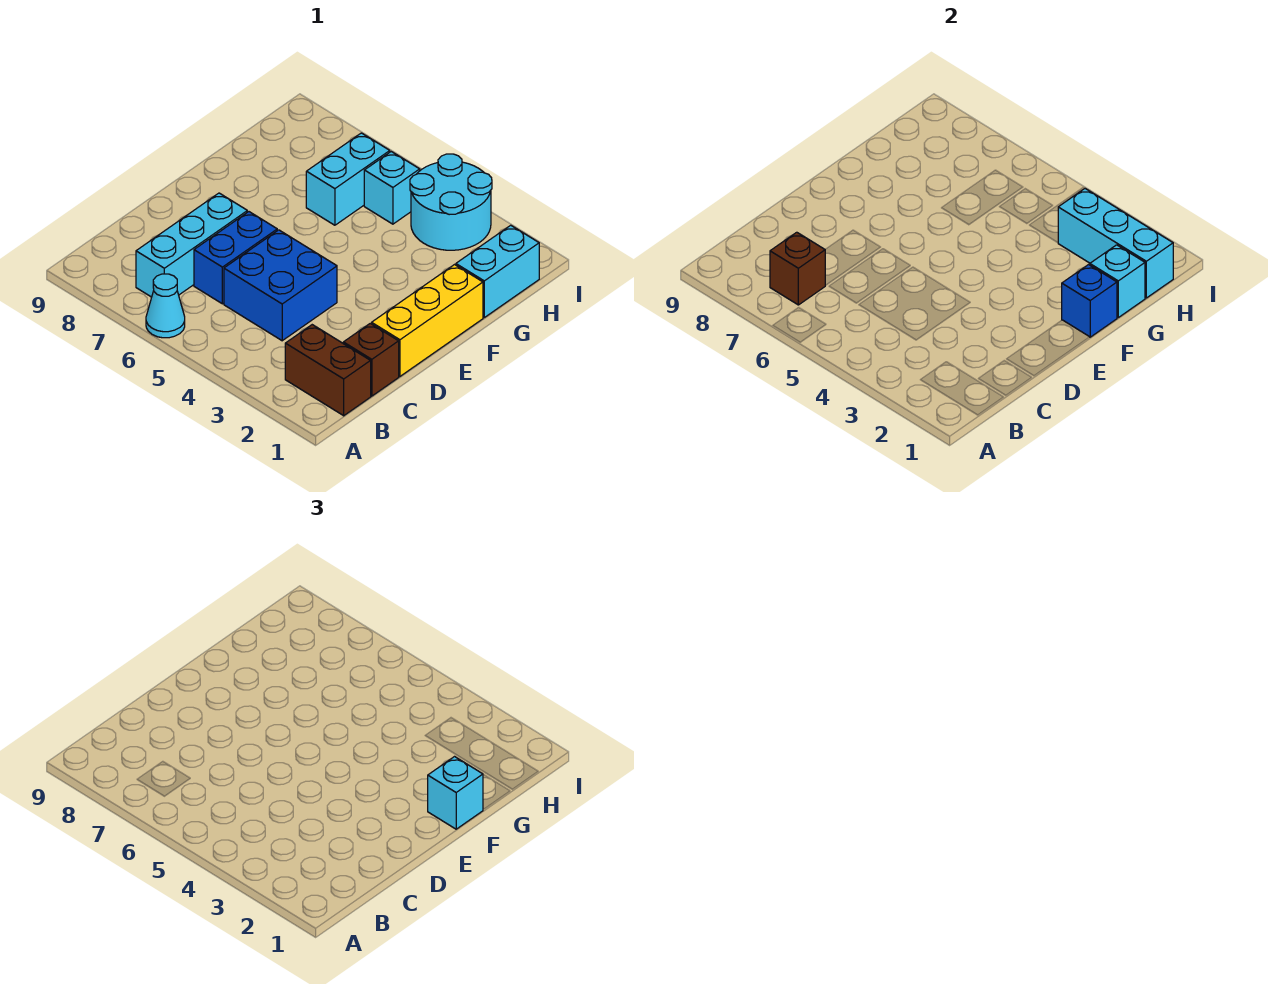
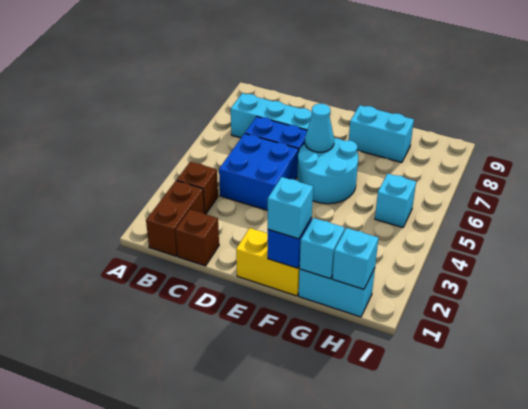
cyan 1x1 cone [146,274,185,338] -> cyan 1x1 cone moved to [305,103,334,152]
brown 1x1 brick [770,232,825,305] -> brown 1x1 brick moved to [177,162,218,214]
yellow 1x3 brick [372,265,483,376] -> yellow 1x2 brick [236,228,300,296]
cyan 1x2 brick [306,133,390,225] -> cyan 1x2 brick moved to [349,105,414,163]
cyan 1x3 brick [1058,189,1173,298] -> cyan 1x1 brick [332,228,379,289]
cyan 2x2 round brick [410,154,492,250] -> cyan 2x2 round brick moved to [297,138,358,204]

